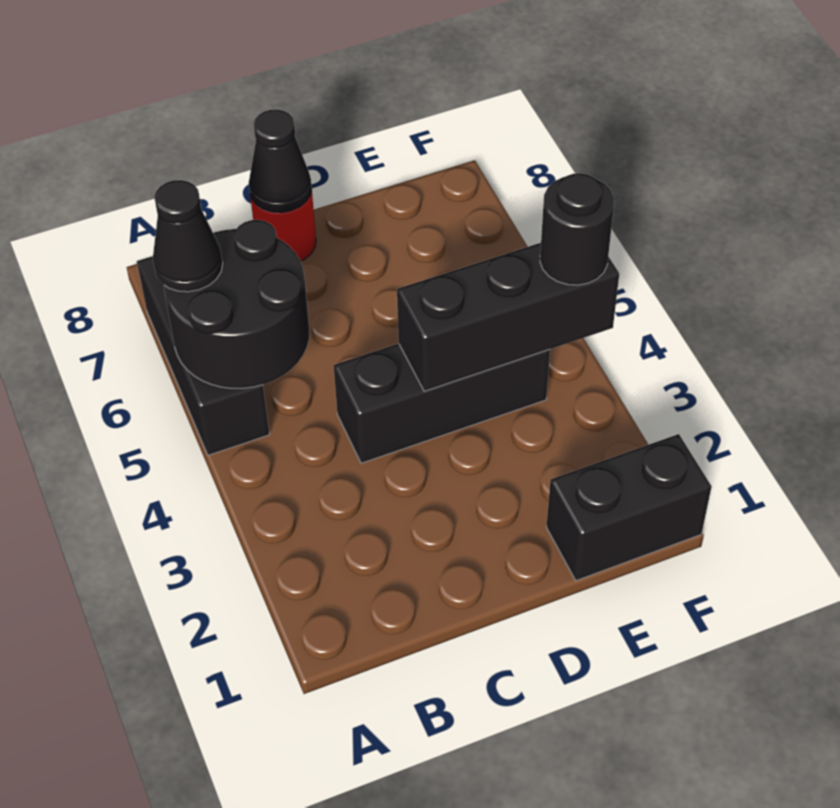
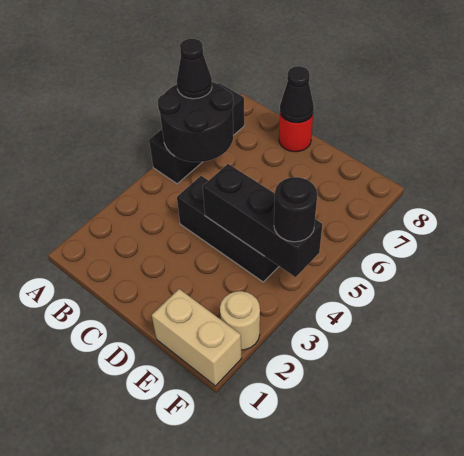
black 1x2 brick [547,434,712,581] -> tan 1x2 brick [152,289,241,386]
none -> tan 1x1 round brick [220,291,260,350]

